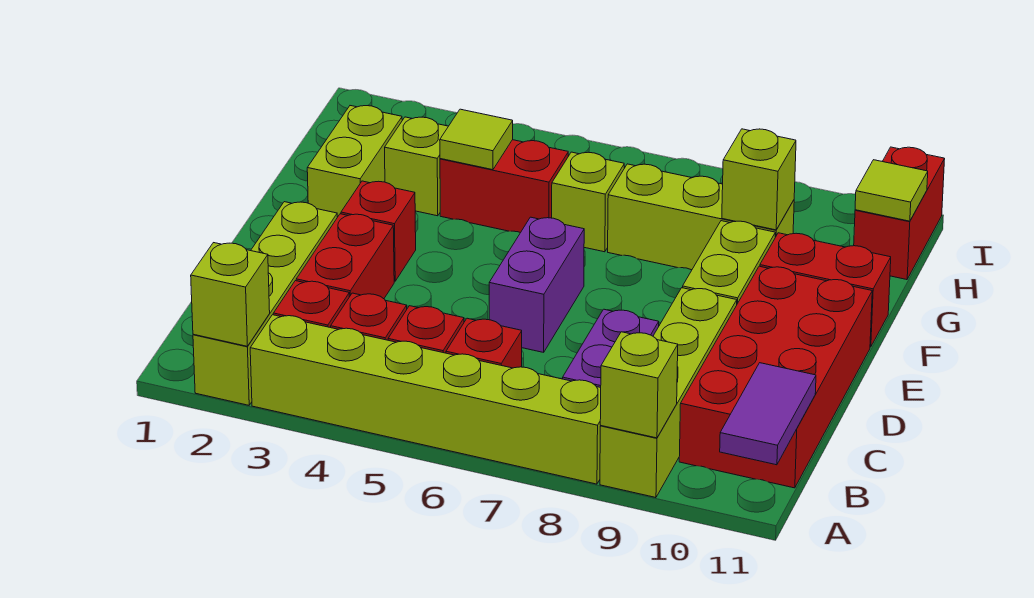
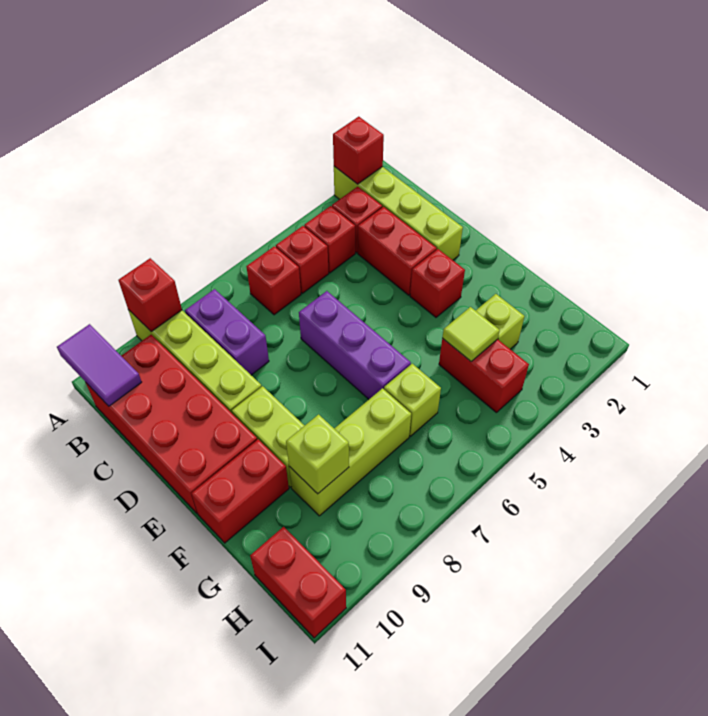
lime 1x1 brick [191,243,270,346] -> red 1x1 brick [333,117,384,184]
lime 1x6 brick [250,315,601,484] -> none
lime 1x1 brick [600,332,678,438] -> red 1x1 brick [118,258,182,332]
purple 1x2 brick [489,217,584,352] -> purple 1x3 brick [299,291,411,399]
lime 1x2 brick [307,106,402,217] -> none
red 1x2 brick [440,140,568,233] -> red 1x2 brick turned to [439,338,529,413]
lime 1x1 tile [855,160,928,221] -> none

